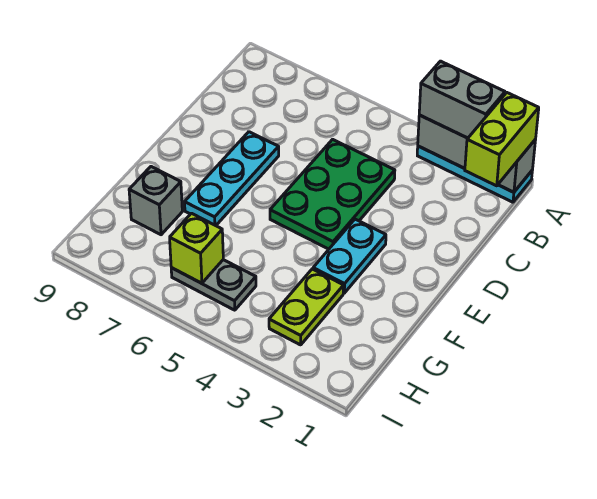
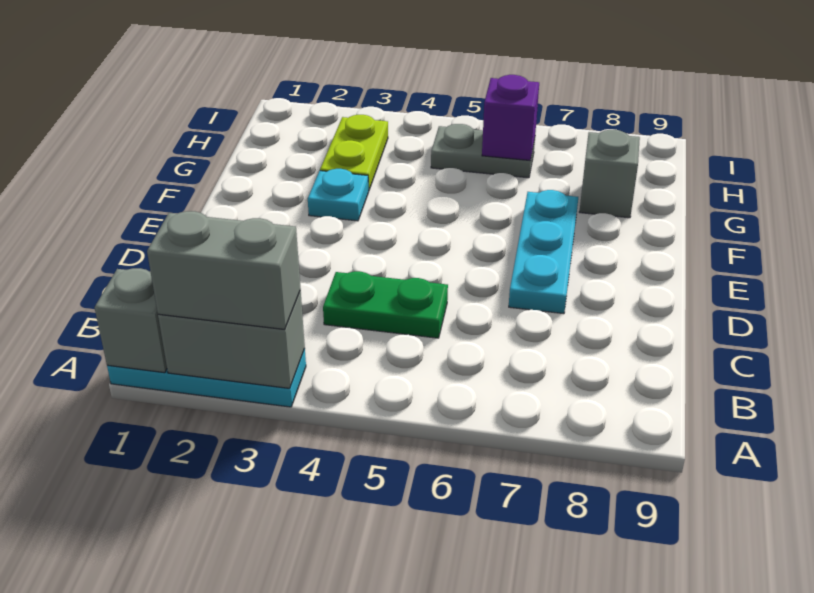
lime 1x2 brick [465,93,539,186] -> none
green 2x3 plate [270,139,395,249] -> green 1x2 plate [323,271,448,338]
cyan 1x2 plate [313,219,386,293] -> cyan 1x1 plate [308,169,369,221]
lime 1x1 brick [170,213,223,283] -> purple 1x1 brick [482,75,539,161]

